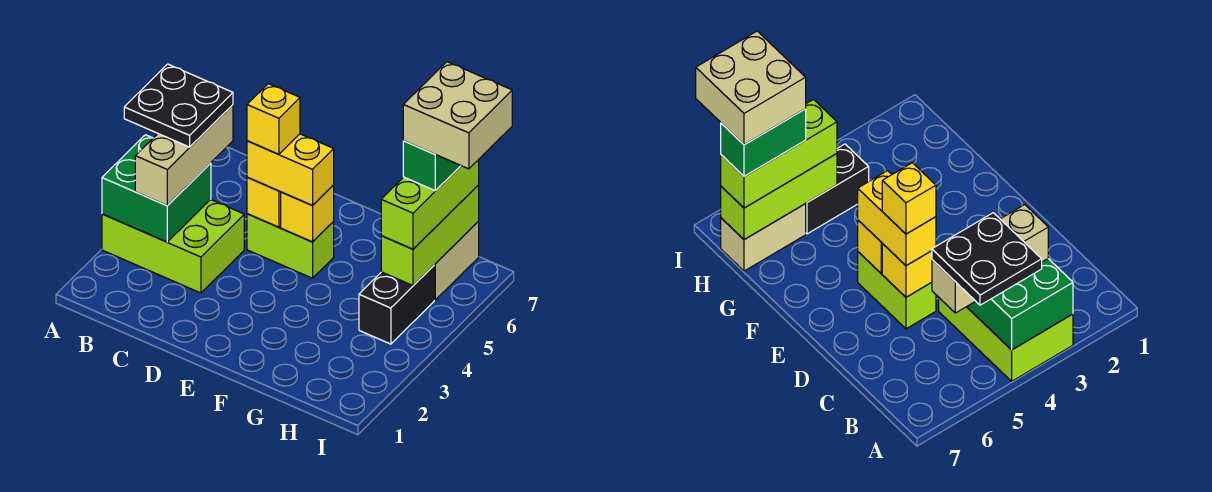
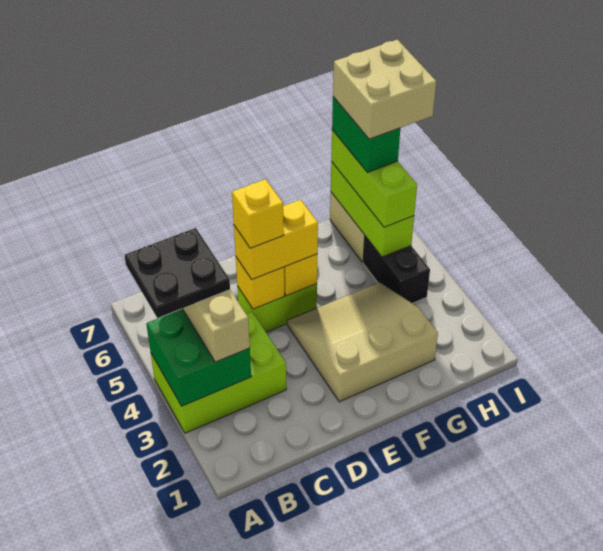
none -> tan 3x3 slope [287,282,438,402]

